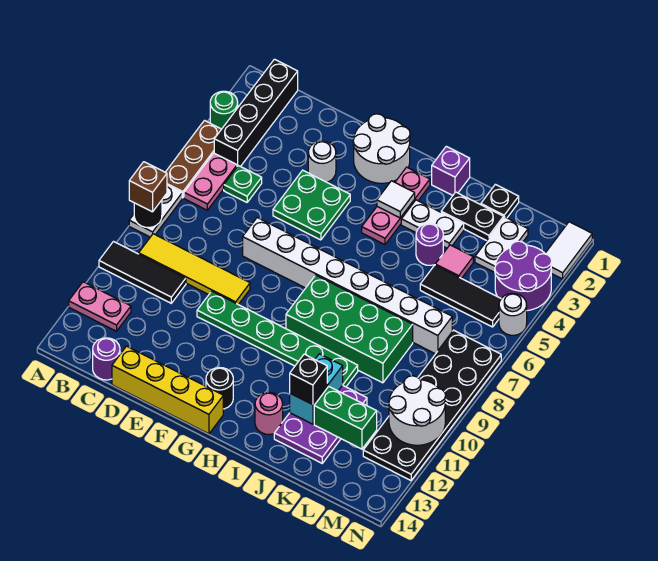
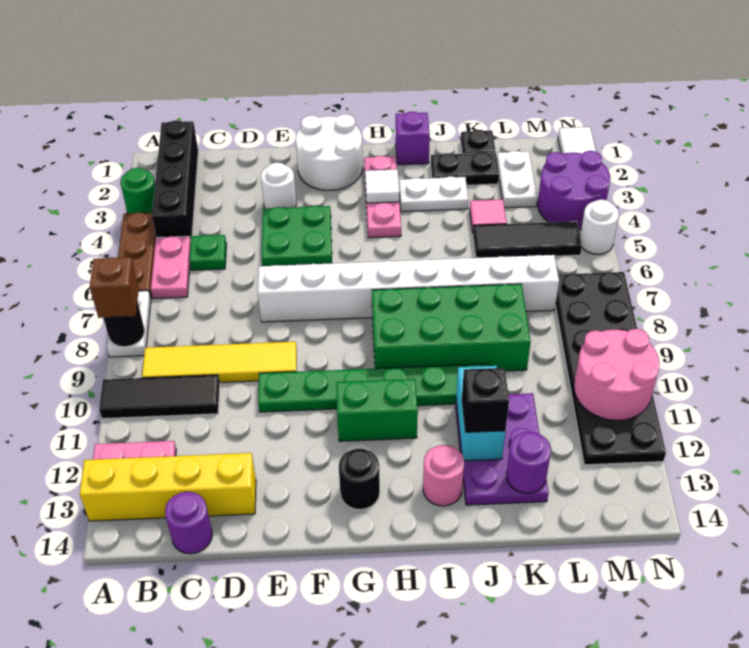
yellow 1x4 brick [112,346,223,434] -> yellow 1x4 brick moved to [80,453,256,521]
purple 1x1 round brick [416,223,443,265] -> purple 1x1 round brick moved to [507,432,551,494]
green 1x2 brick [314,387,377,449] -> green 1x2 brick moved to [336,379,418,441]
white 2x2 round brick [389,376,446,445] -> pink 2x2 round brick [574,329,659,420]

